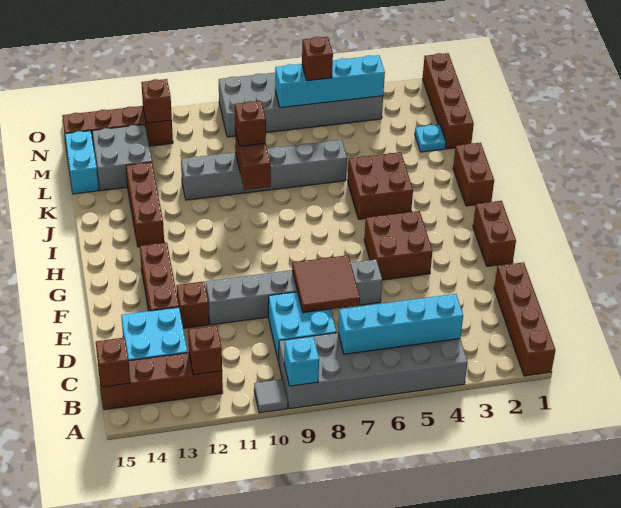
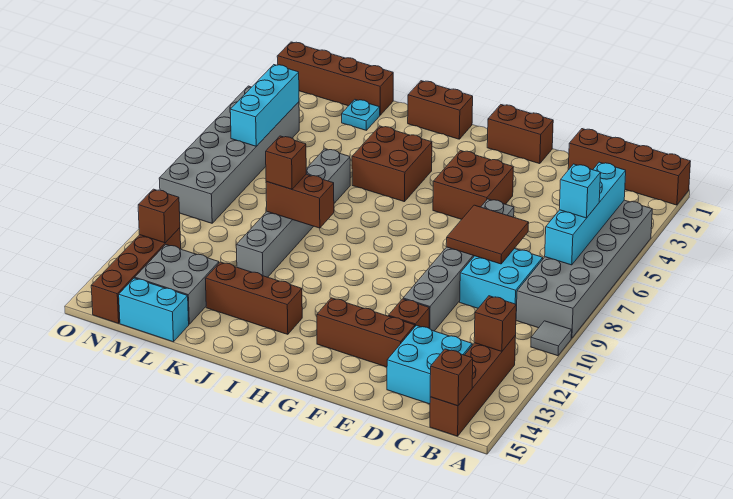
cyan 1x1 brick [284,337,319,386] -> cyan 1x1 brick moved to [559,164,601,218]
cyan 1x4 brick [275,55,385,108] -> cyan 1x3 brick [230,65,299,146]
brown 1x1 brick [302,37,333,81] -> none

